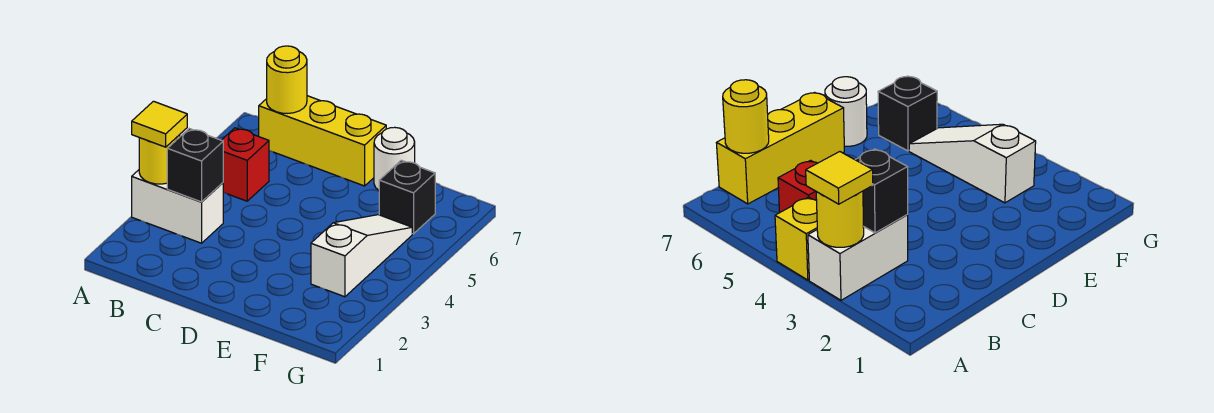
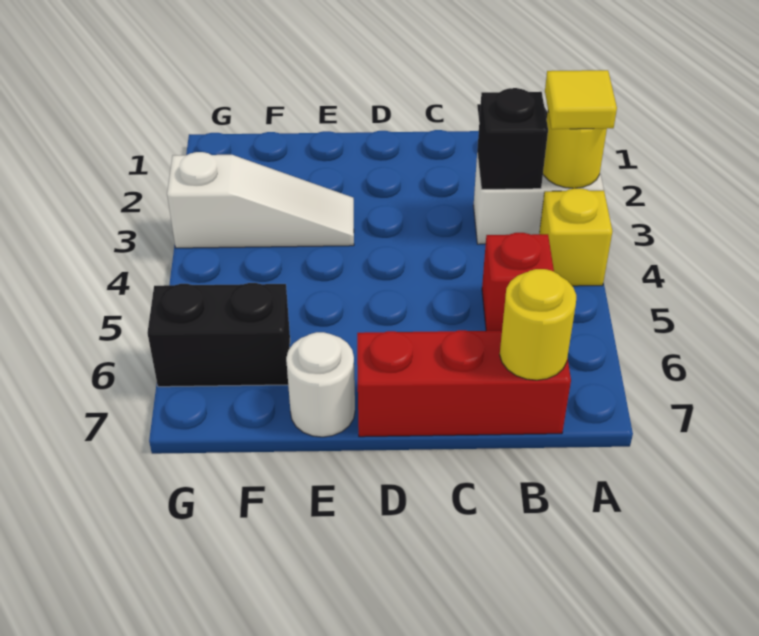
yellow 1x3 brick [259,96,386,186] -> red 1x3 brick [357,330,571,437]
white 1x3 slope [311,215,412,297] -> white 1x3 slope turned to [167,152,354,248]
black 1x1 brick [379,160,435,234] -> black 1x2 brick [147,283,290,387]

